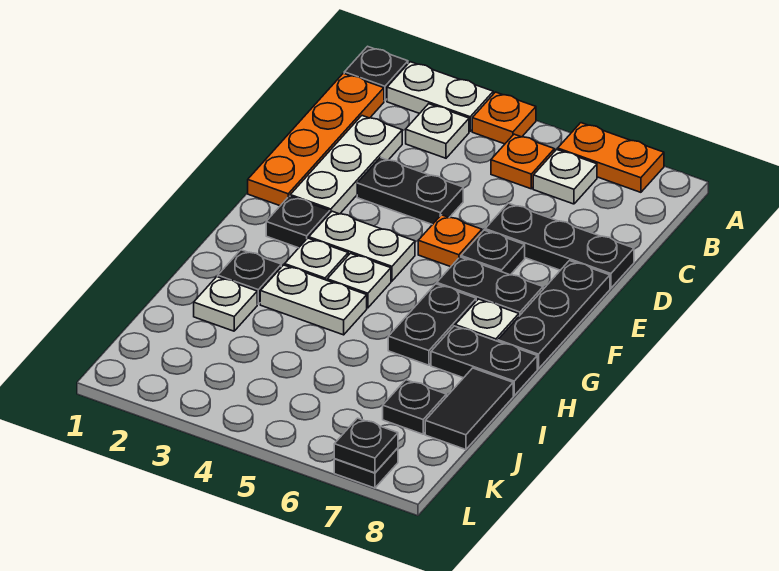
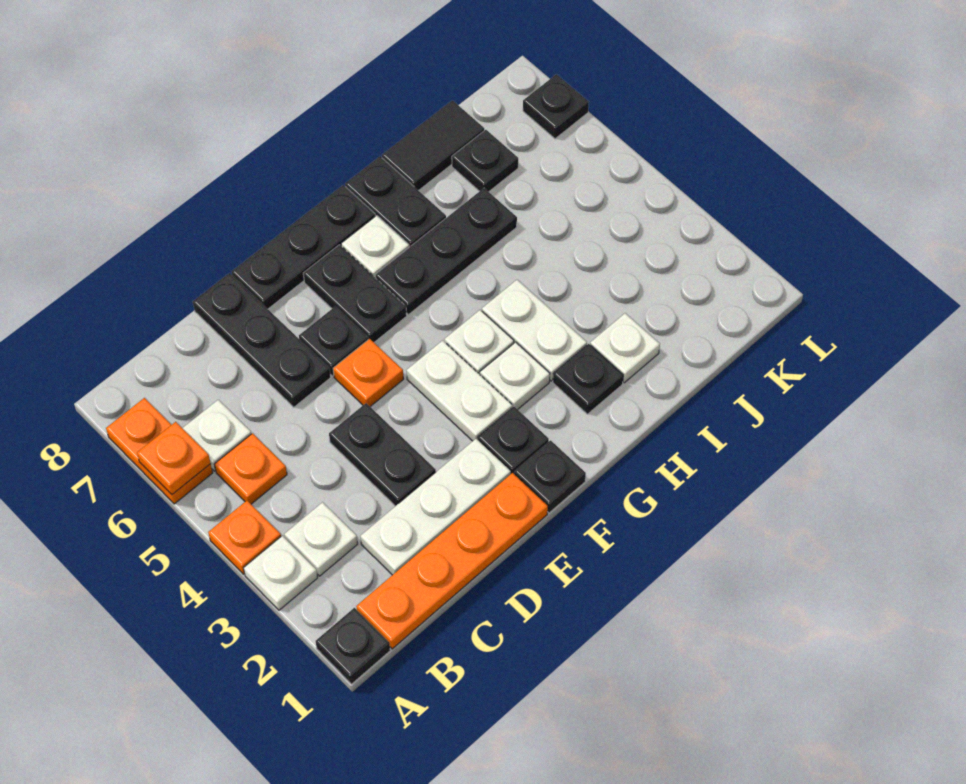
white 1x2 plate [387,62,493,131] -> white 1x1 plate [244,536,318,610]
none -> orange 1x1 plate [137,422,211,494]
black 1x2 plate [388,284,476,365] -> black 1x3 plate [375,188,517,315]
black 1x1 plate [334,418,398,473] -> black 1x1 plate moved to [514,440,586,513]

